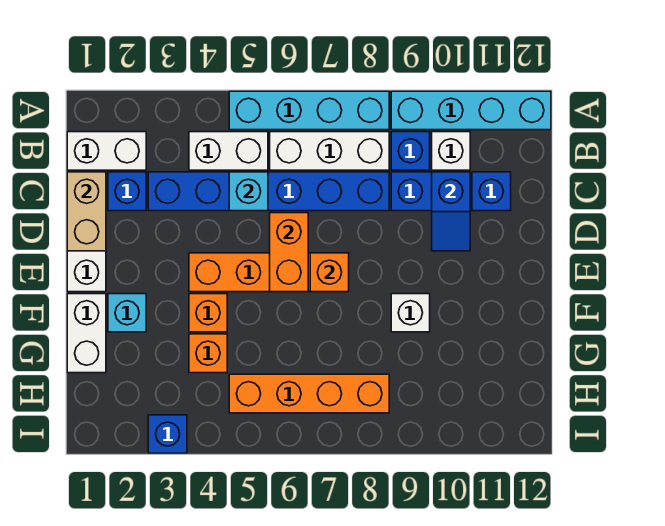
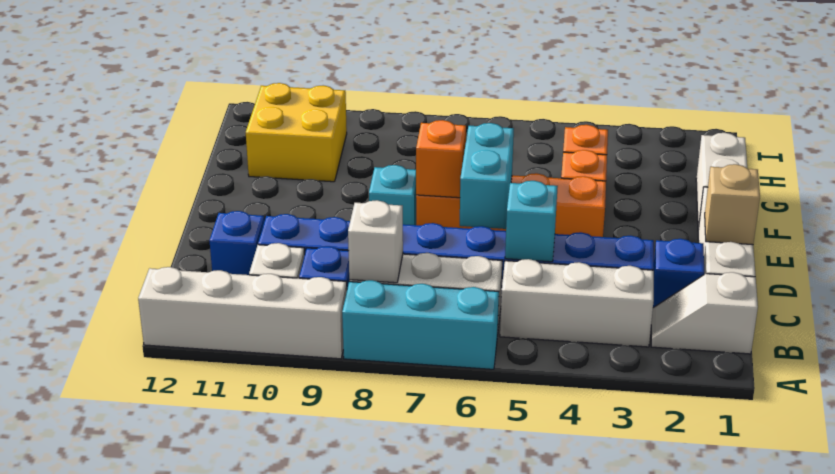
cyan 1x4 brick [229,91,389,130] -> cyan 1x3 brick [342,280,499,369]
cyan 1x4 brick [391,91,551,130] -> white 1x4 brick [138,267,347,359]
white 1x2 brick [67,132,146,170] -> white 1x2 slope [651,272,758,354]
white 1x2 brick [189,132,268,170] -> white 1x3 brick [500,259,654,347]
tan 1x2 brick [67,172,106,251] -> tan 1x1 brick [705,164,760,245]
blue 1x2 slope [432,172,470,251] -> none
orange 1x2 brick [270,213,308,292] -> cyan 1x2 brick [460,123,514,229]
cyan 1x1 brick [108,294,146,332] -> cyan 1x1 brick moved to [369,165,416,225]
white 1x1 brick [391,294,430,332] -> white 1x1 brick moved to [348,200,403,283]
none -> yellow 2x2 brick [246,83,347,182]
orange 1x4 brick [229,374,389,413] -> none
blue 1x1 brick [148,415,187,453] -> none

